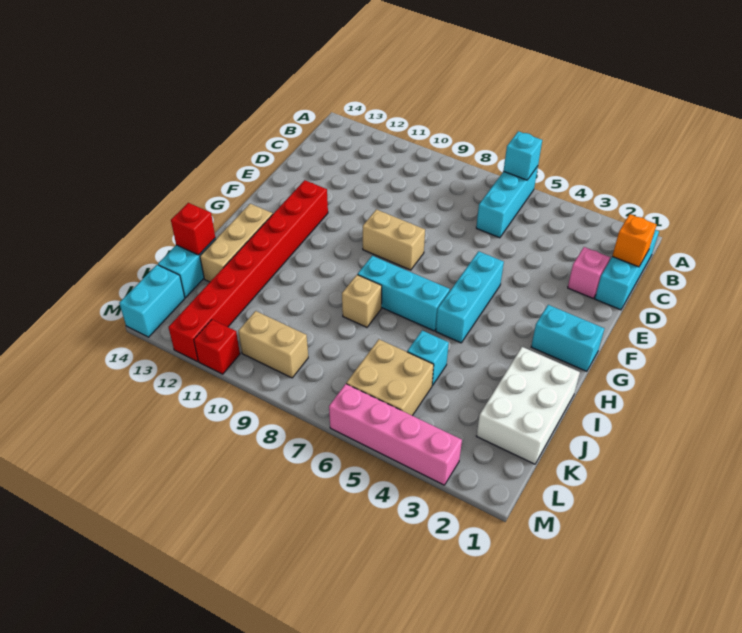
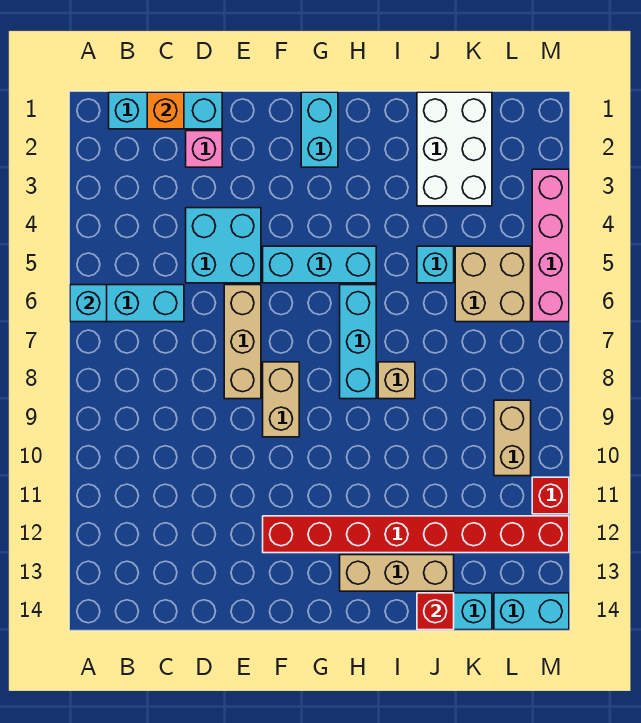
none -> cyan 2x2 brick [186,208,261,283]
none -> tan 1x3 brick [224,285,261,399]
white 2x3 brick [477,347,580,464] -> white 2x3 brick turned to [417,92,492,206]

